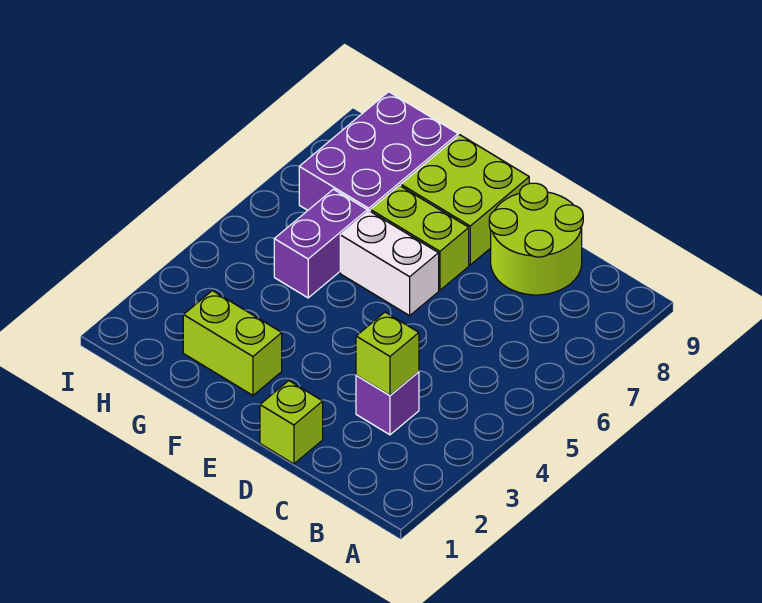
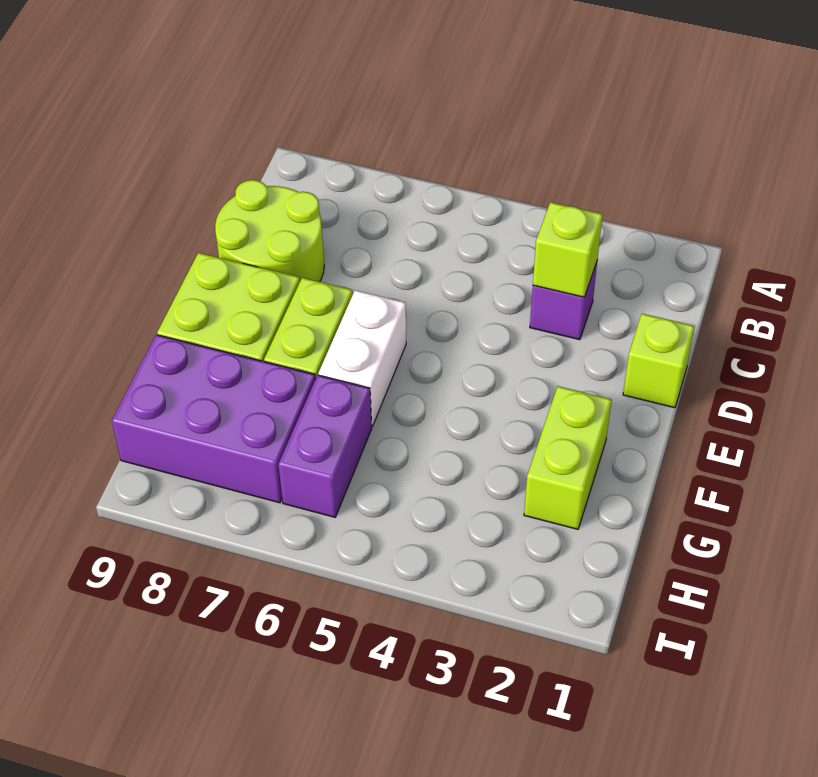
purple 1x2 brick [274,189,367,298] -> purple 1x2 brick turned to [278,375,372,517]

